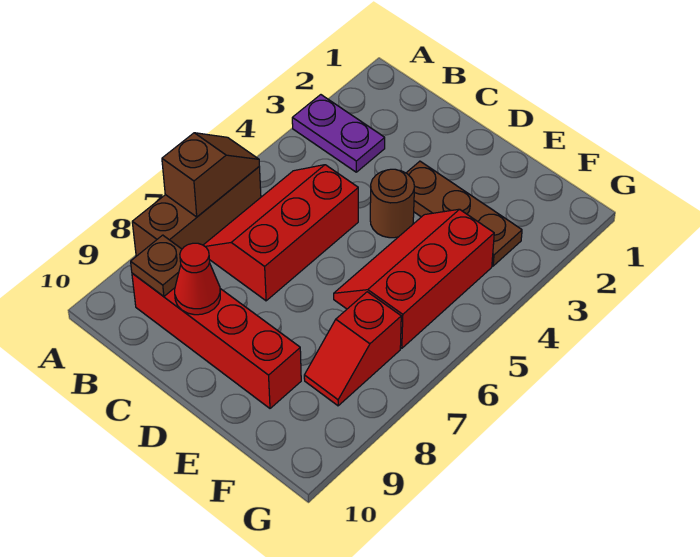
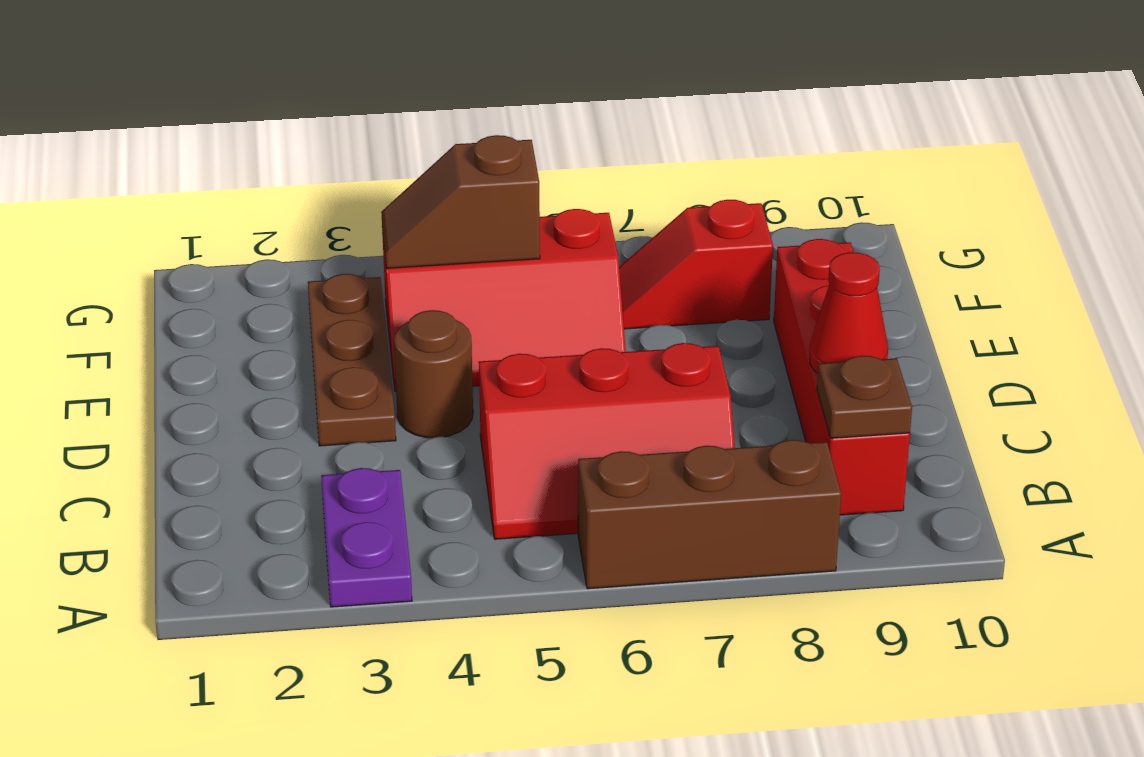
brown 1x2 slope [162,133,259,217] -> brown 1x2 slope moved to [381,135,540,268]
red 1x2 slope [304,292,401,406] -> red 1x2 slope turned to [619,200,773,329]

